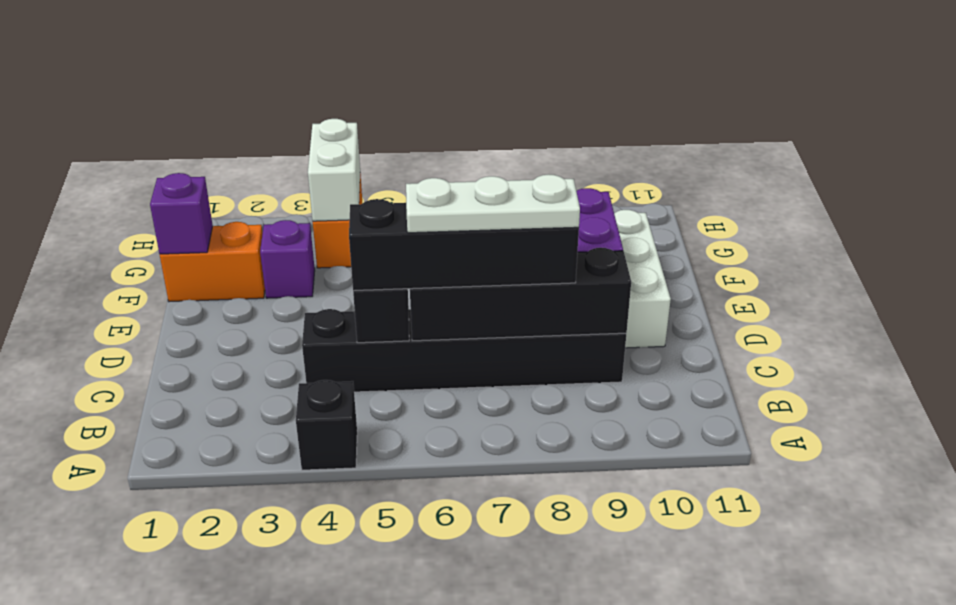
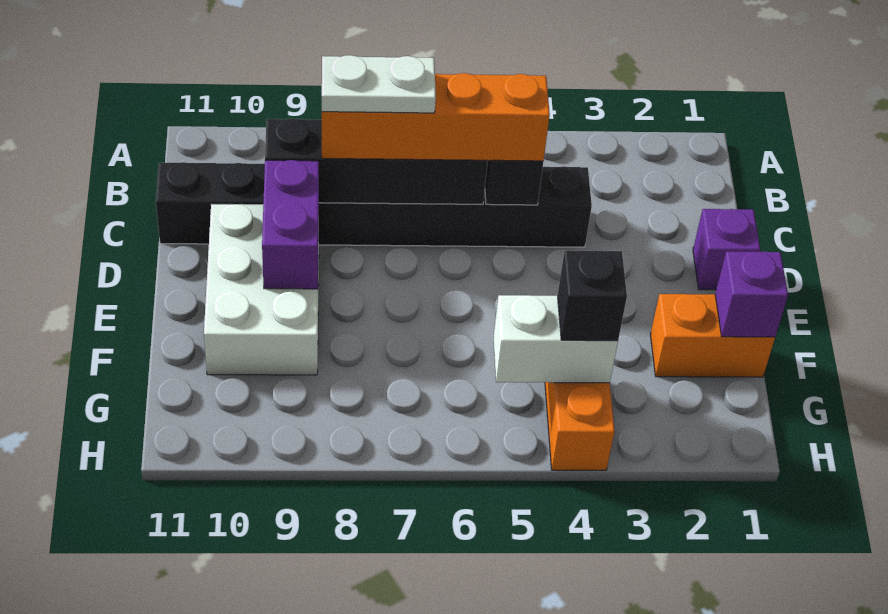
black 1x1 brick [296,380,357,470] -> black 1x1 brick moved to [557,251,627,341]
black 1x6 brick [302,309,626,392] -> black 1x8 brick [156,162,592,247]
black 1x4 brick [349,199,579,291] -> orange 1x4 brick [322,73,550,161]
white 1x3 plate [406,174,580,233] -> white 1x2 plate [322,55,436,113]
purple 1x1 brick [260,220,315,298] -> purple 1x1 brick moved to [693,209,760,290]
white 1x2 brick [308,119,360,221] -> white 1x2 brick turned to [493,295,618,383]

